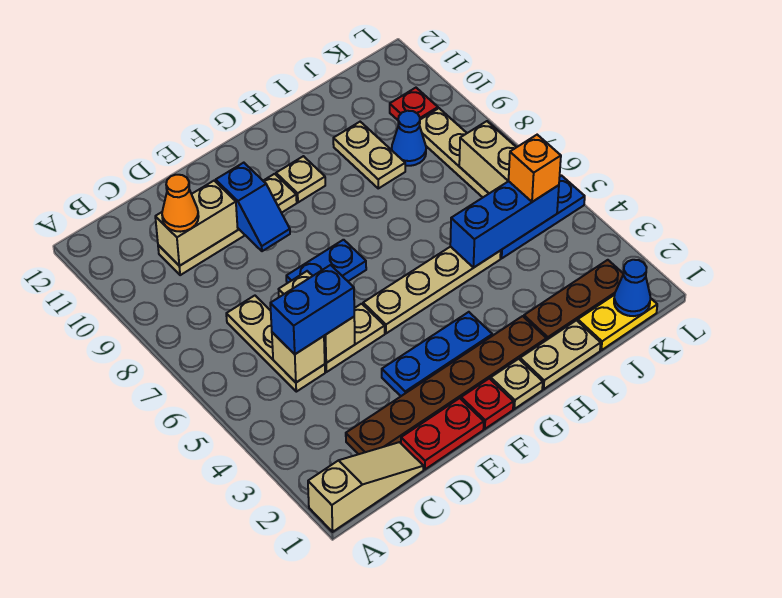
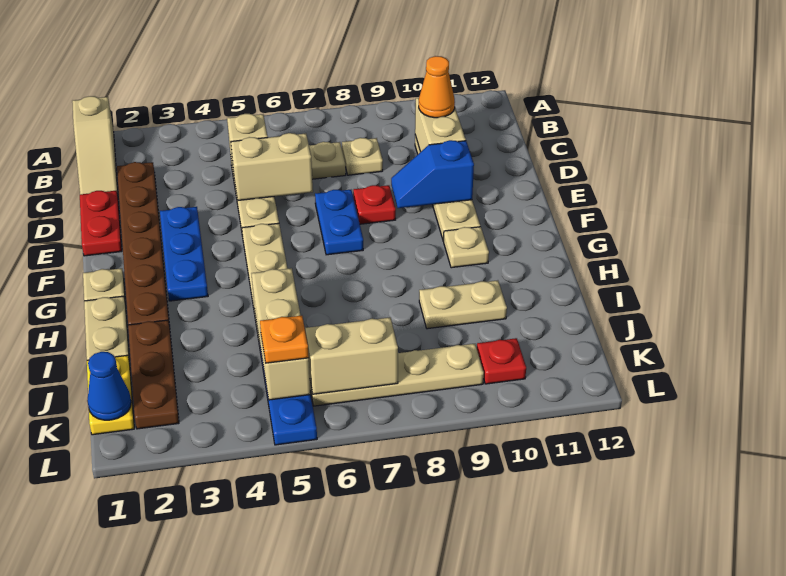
blue 1x2 brick [270,265,354,354] -> none
none -> tan 1x1 plate [342,138,383,175]
red 1x1 plate [461,378,513,429] -> red 1x1 plate moved to [353,185,396,224]
blue 1x3 brick [450,181,559,268] -> tan 1x3 brick [251,268,311,400]
blue 1x1 cone [392,111,426,166] -> none
orange 1x1 brick [509,135,561,202] -> orange 1x1 plate [260,316,309,363]

